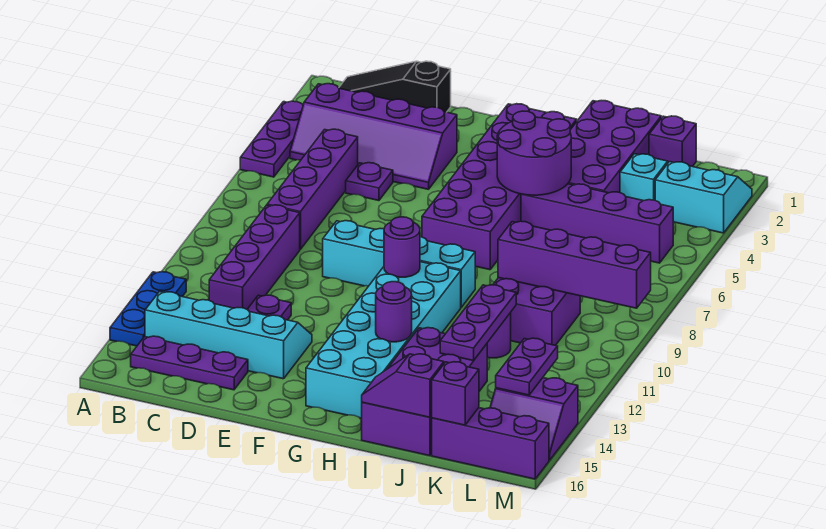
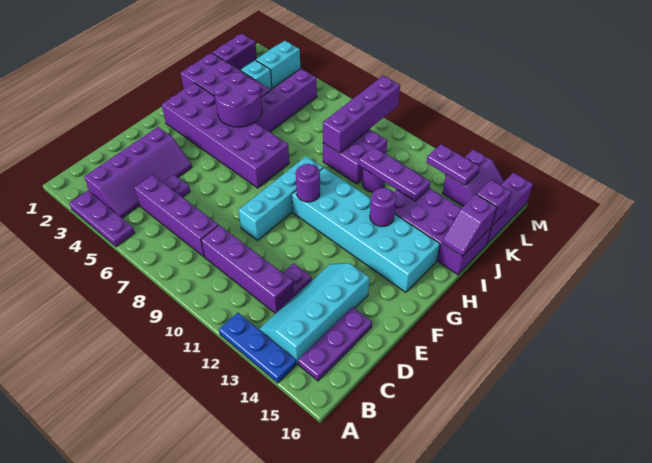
black 1x3 slope [339,61,451,112] -> none
purple 1x1 brick [649,116,696,167] -> purple 1x2 brick [212,33,257,70]

